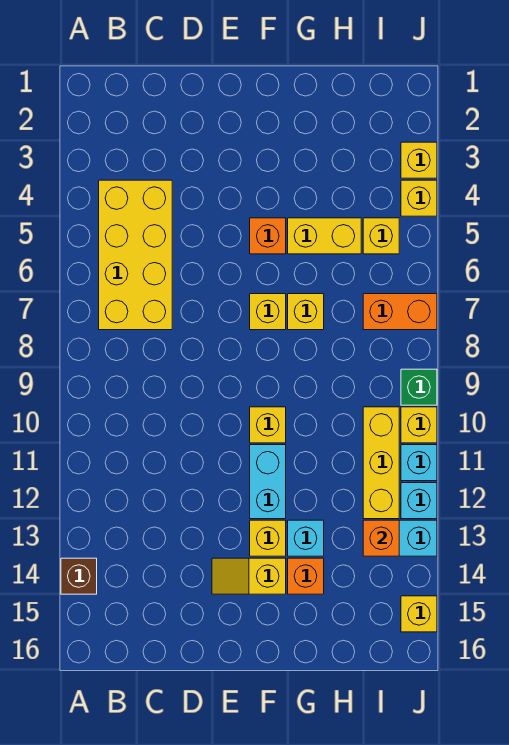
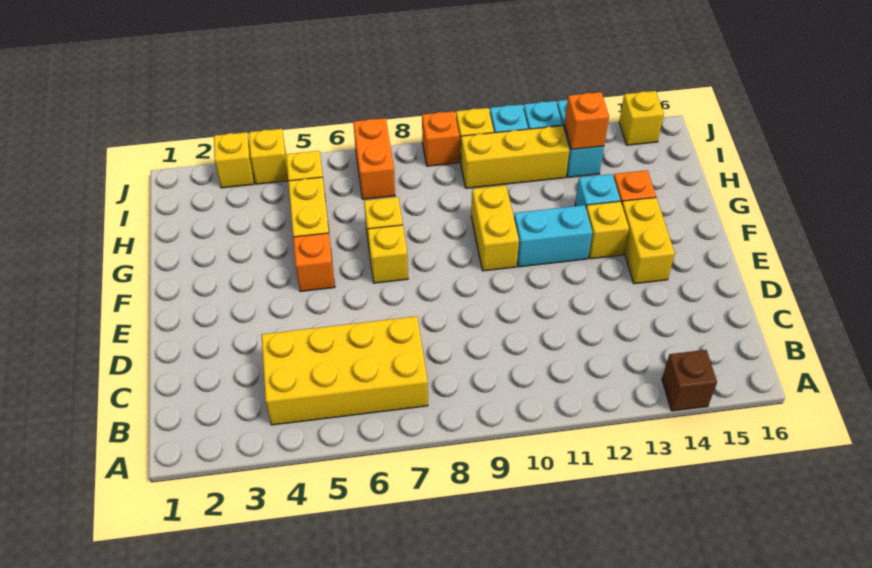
yellow 1x2 slope [212,558,286,594] -> yellow 1x2 brick [622,197,675,284]
yellow 1x1 brick [250,407,286,443] -> yellow 1x2 brick [471,185,519,271]
green 1x1 brick [401,369,437,405] -> orange 1x1 brick [422,111,459,166]

